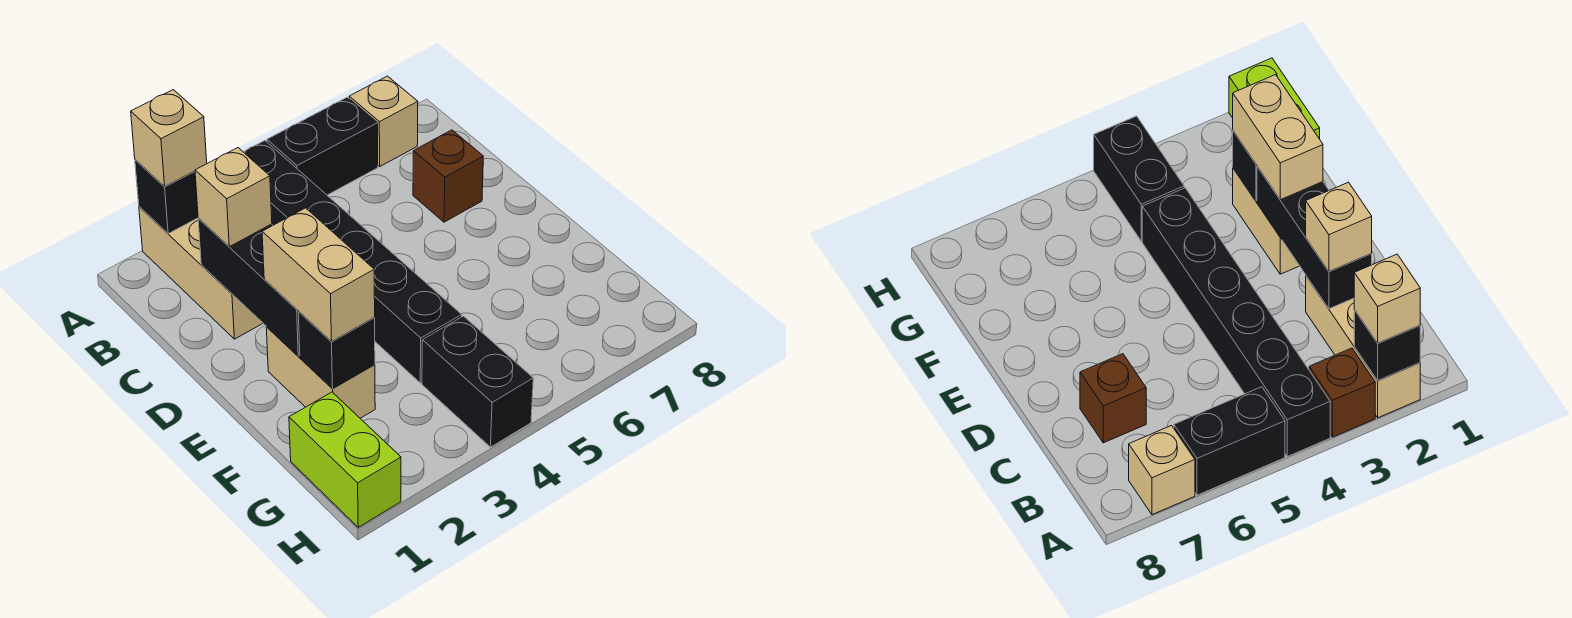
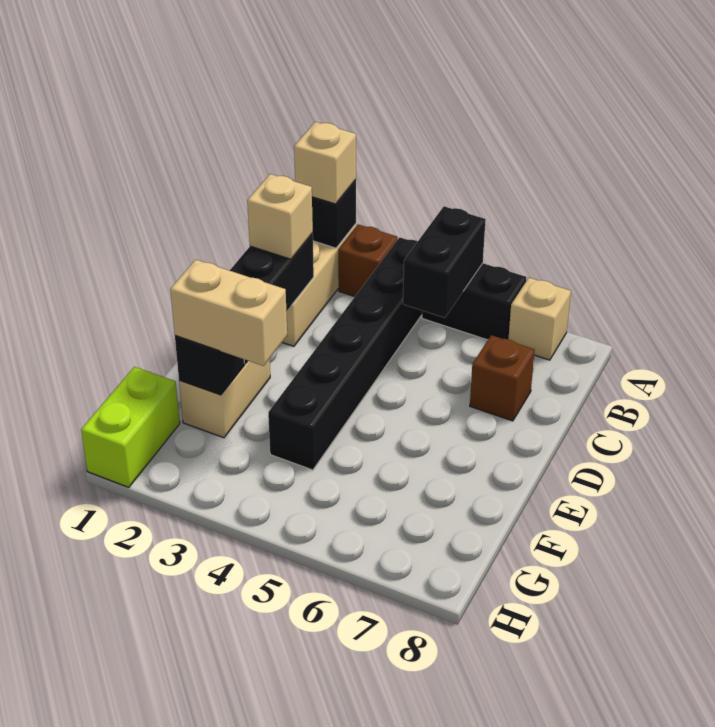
tan 1x2 brick [262,208,375,341] -> tan 1x2 brick turned to [170,260,287,366]
black 1x2 brick [422,316,533,447] -> black 1x2 brick moved to [403,206,486,318]

